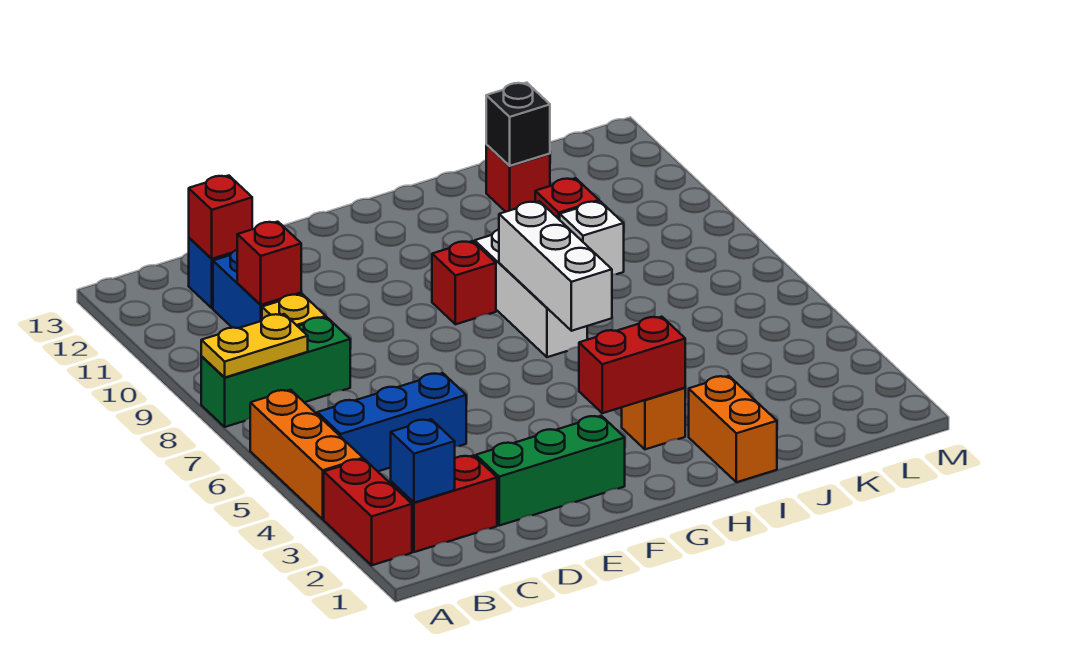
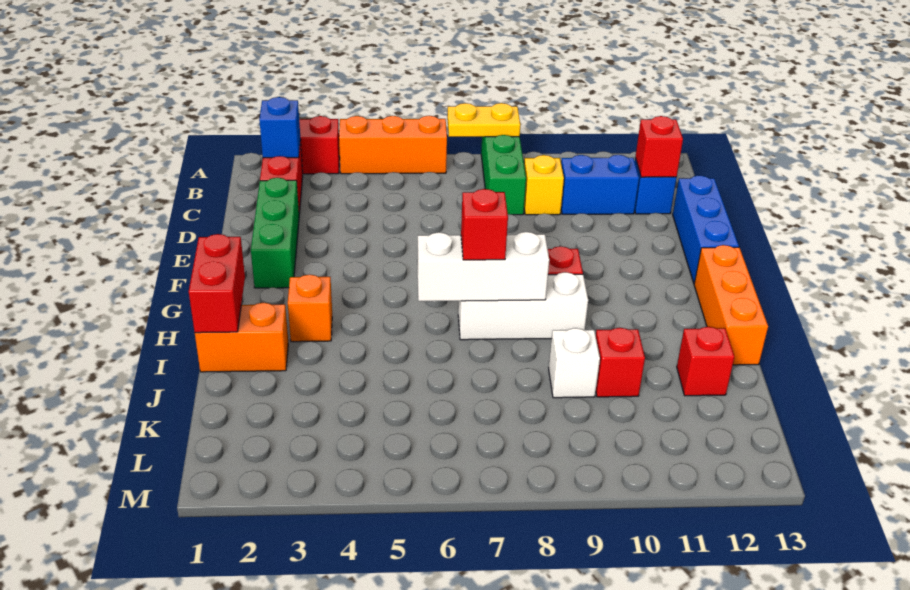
yellow 1x2 plate [201,314,308,378] -> yellow 1x2 plate turned to [447,103,520,137]
blue 1x3 brick [317,373,466,471] -> blue 1x3 brick moved to [673,175,739,283]
red 1x1 brick [237,222,301,305] -> red 1x1 brick moved to [461,189,508,260]
red 1x2 brick [579,317,685,413] -> red 1x2 brick moved to [189,234,245,333]
none -> orange 1x3 brick [694,245,768,365]
black 1x1 brick [486,83,550,166] -> none

